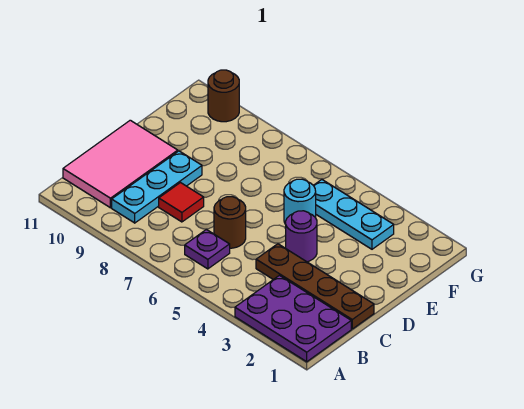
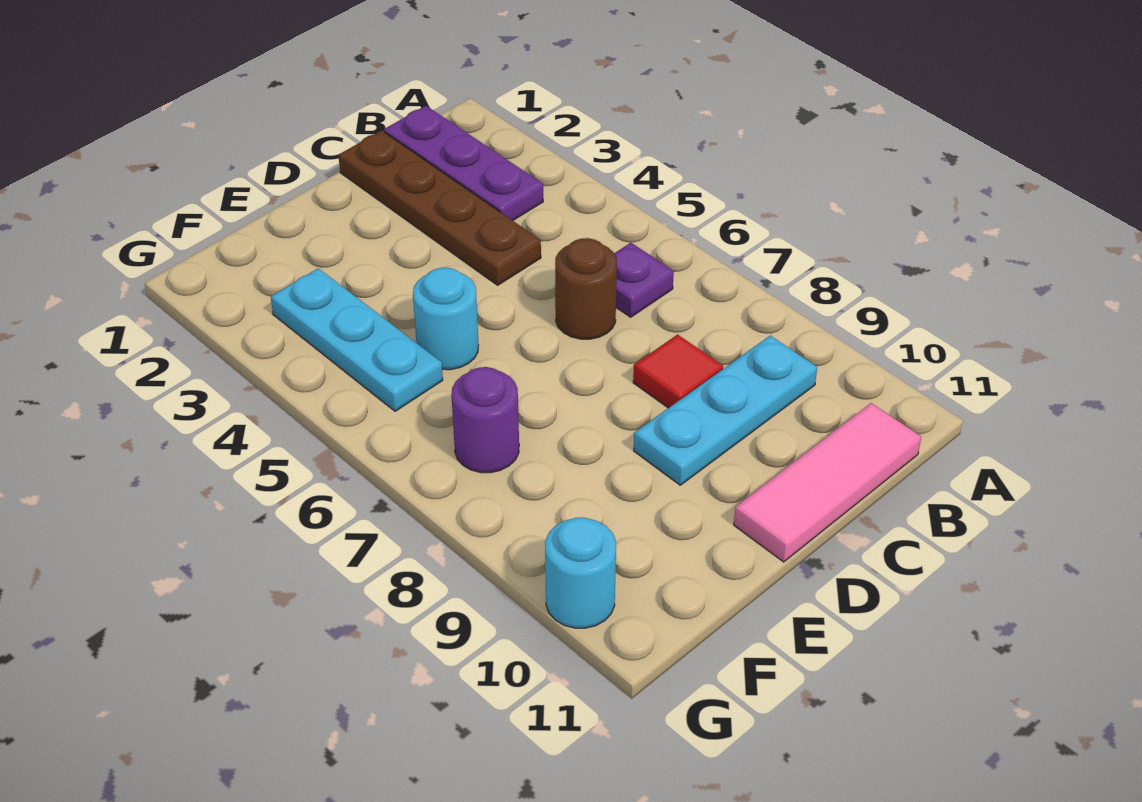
purple 2x3 plate [235,275,351,362] -> purple 1x3 plate [384,106,543,221]
pink 2x3 tile [63,120,178,208] -> pink 1x3 tile [734,403,921,562]
purple 1x1 round brick [286,211,317,262] -> purple 1x1 round brick moved to [451,367,519,473]
brown 1x1 round brick [208,70,239,122] -> cyan 1x1 round brick [545,517,616,628]

